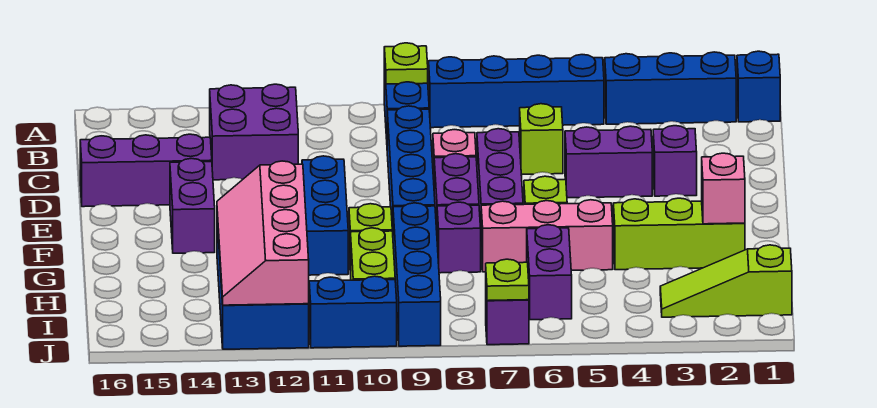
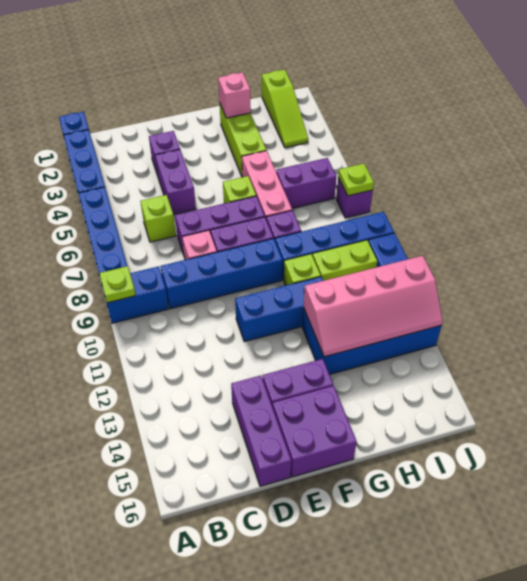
purple 2x2 brick [210,84,298,180] -> purple 2x2 brick moved to [272,386,357,477]

